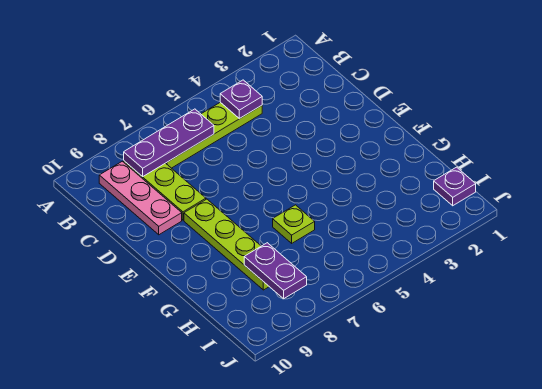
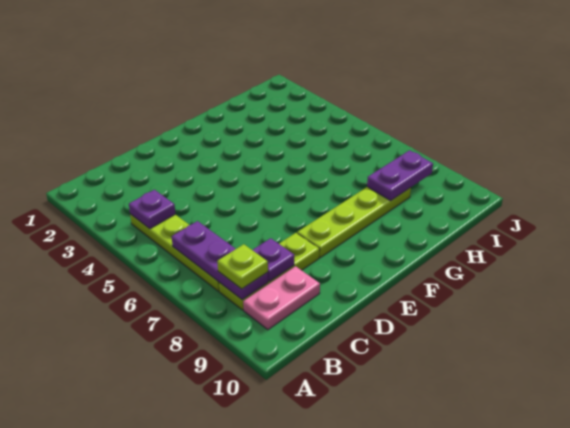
pink 1x3 plate [99,161,182,235] -> pink 1x2 plate [243,266,320,330]
lime 1x1 plate [273,205,315,243] -> lime 1x1 plate moved to [217,244,268,289]
purple 1x1 plate [434,167,476,206] -> purple 1x1 plate moved to [253,238,294,281]

